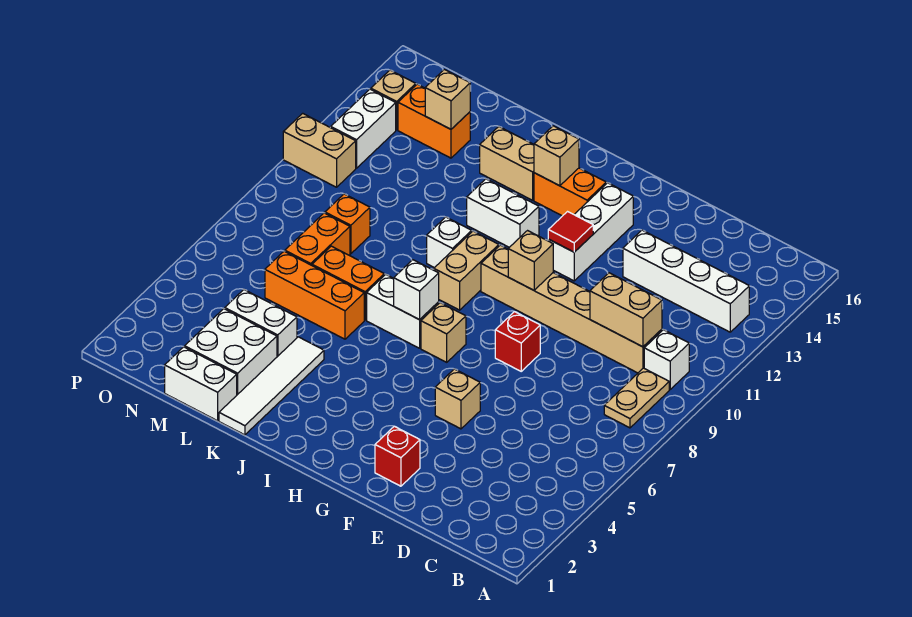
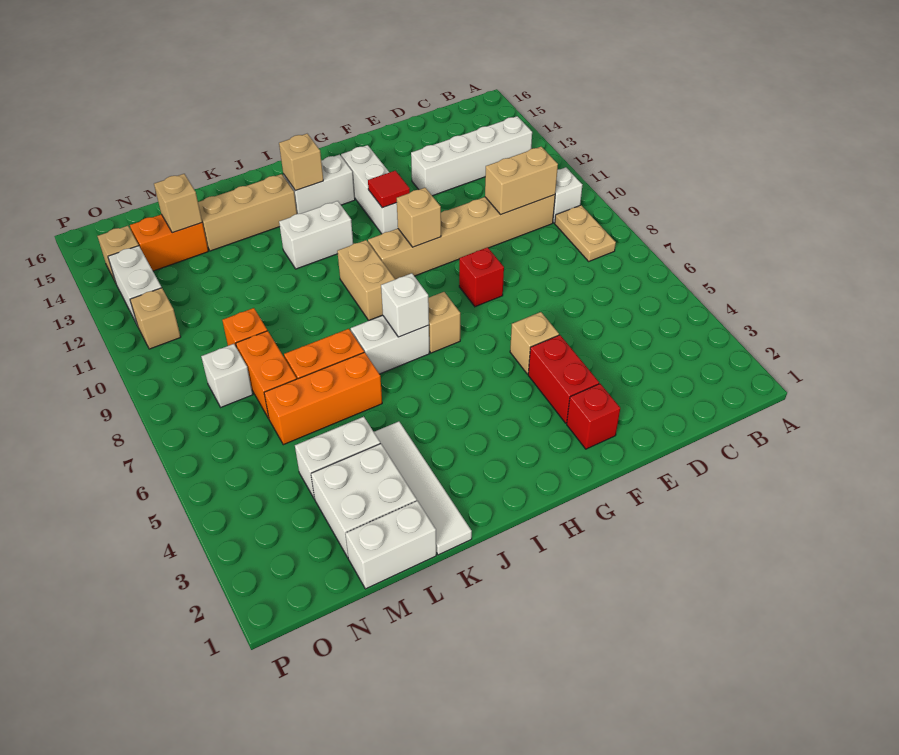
none -> red 1x2 brick [528,335,599,423]
orange 1x2 brick [534,168,606,216] -> white 1x2 brick [283,155,355,214]
white 1x1 brick [427,217,472,268] -> white 1x1 brick moved to [201,344,253,407]
tan 1x2 brick [480,127,534,200] -> tan 1x3 brick [198,174,297,251]
tan 1x2 brick [283,113,356,187] -> tan 1x1 brick [130,288,181,349]

